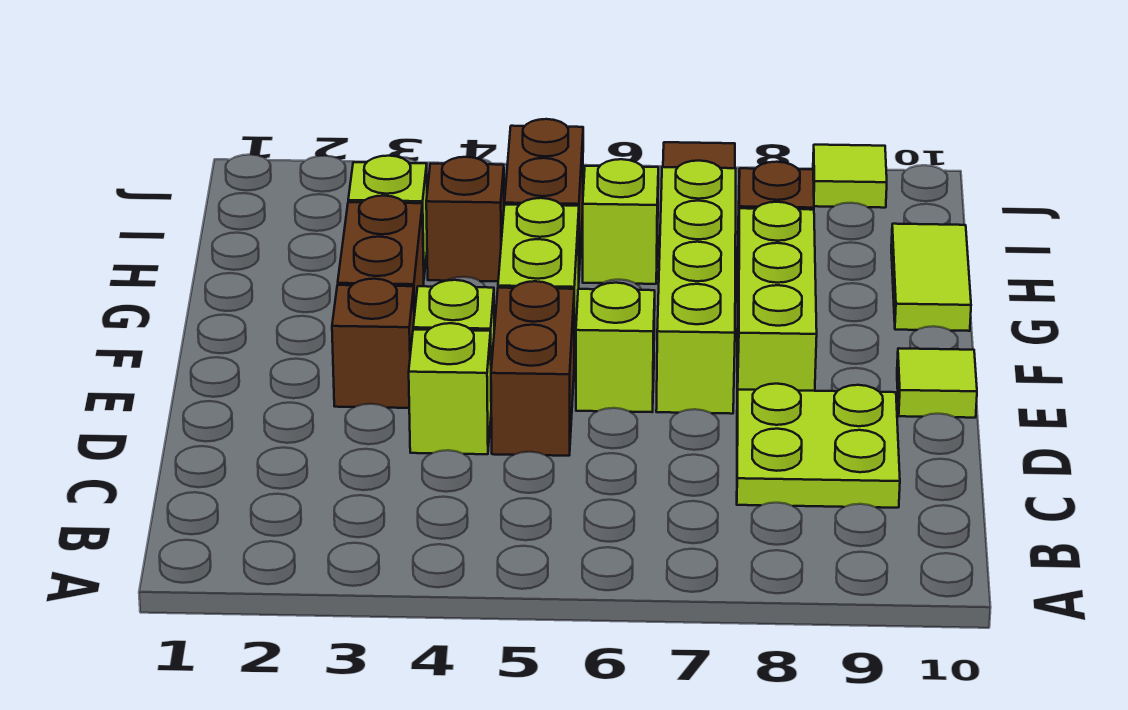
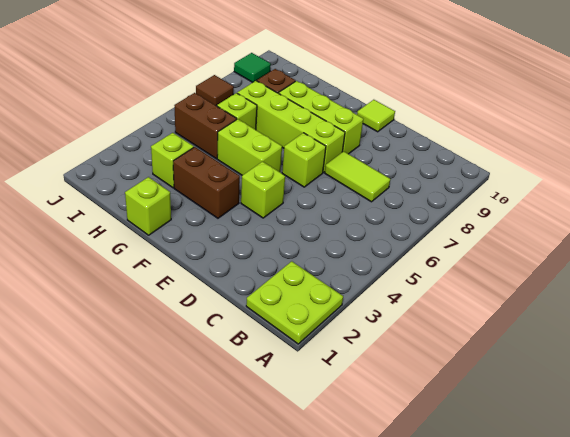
lime 2x2 plate [737,384,900,508] -> lime 2x2 plate moved to [246,261,343,344]
lime 1x1 brick [409,323,491,454] -> lime 1x1 brick moved to [125,177,171,235]
brown 1x2 brick [491,281,574,456] -> none
brown 1x1 brick [332,279,414,408] -> none
lime 1x2 tile [891,224,971,331] -> lime 1x2 tile moved to [325,151,391,202]
brown 1x1 brick [426,157,504,281] -> none
lime 1x1 tile [813,145,887,208] -> green 1x1 tile [234,53,271,83]

